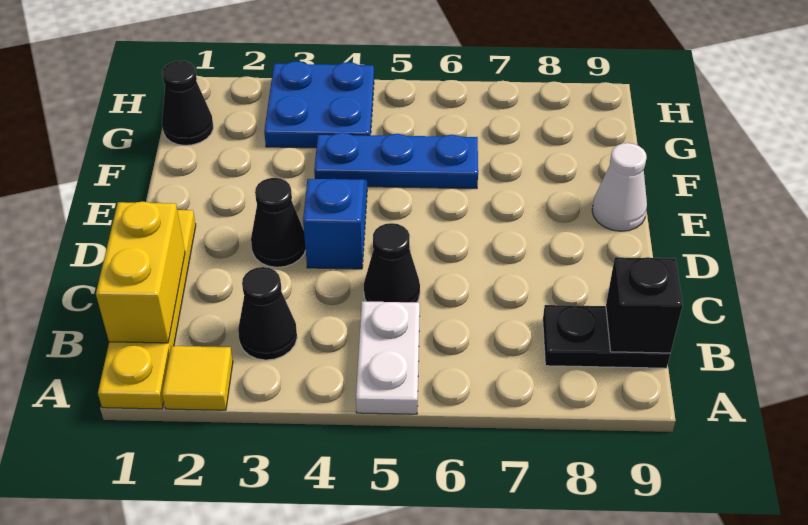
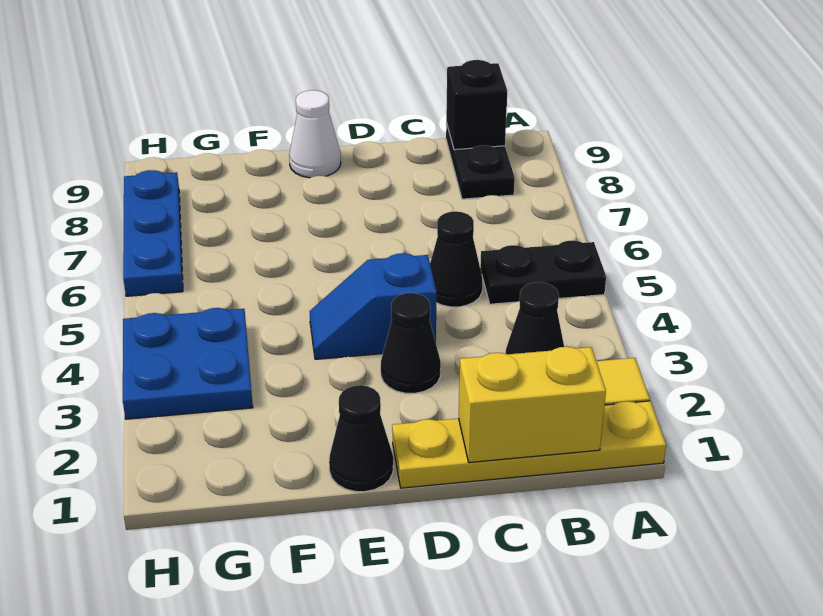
white 1x2 plate [356,301,420,414] -> black 1x2 plate [480,240,606,304]
blue 1x3 plate [314,133,478,189] -> blue 1x3 plate moved to [123,170,183,296]
black 1x1 cone [162,61,213,145] -> black 1x1 cone moved to [329,385,393,492]

